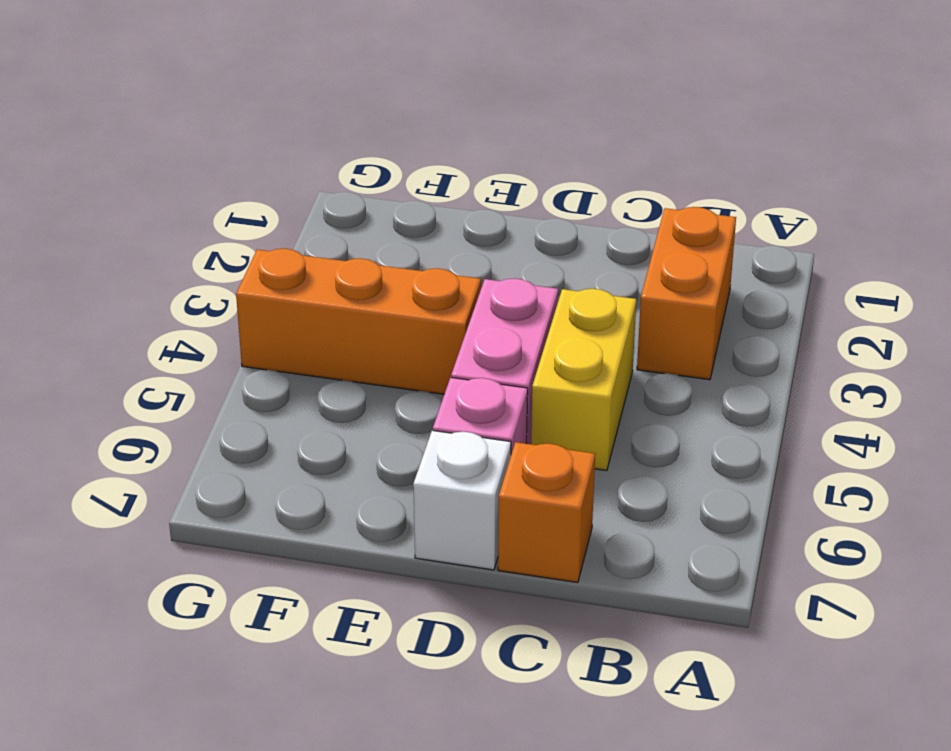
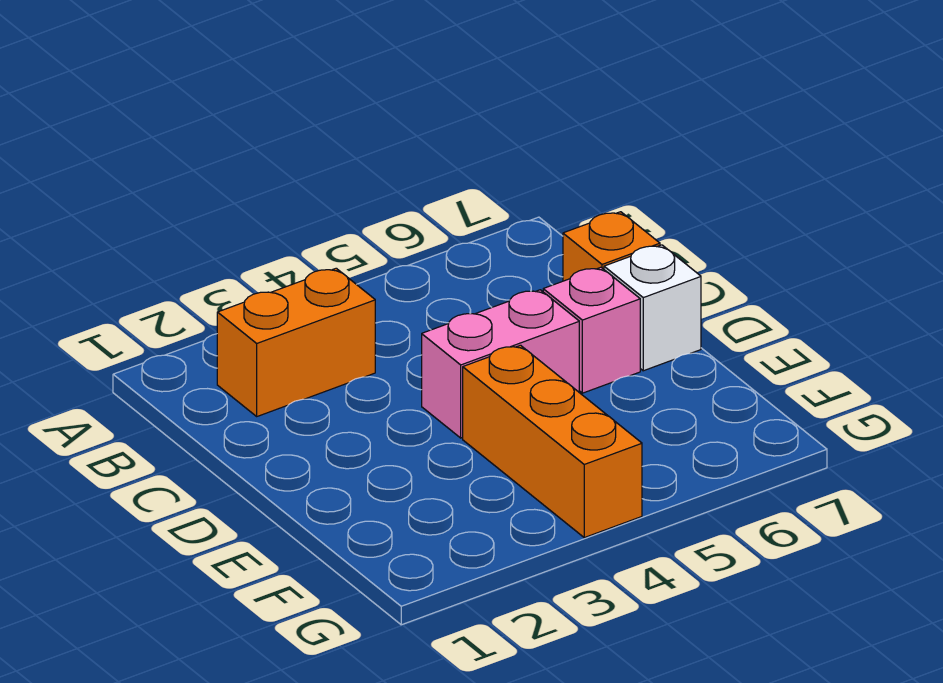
yellow 1x2 brick [531,289,636,471] -> none

